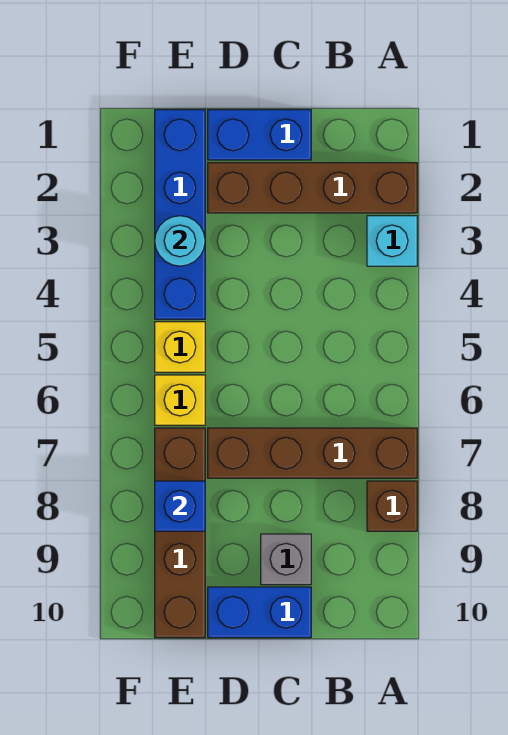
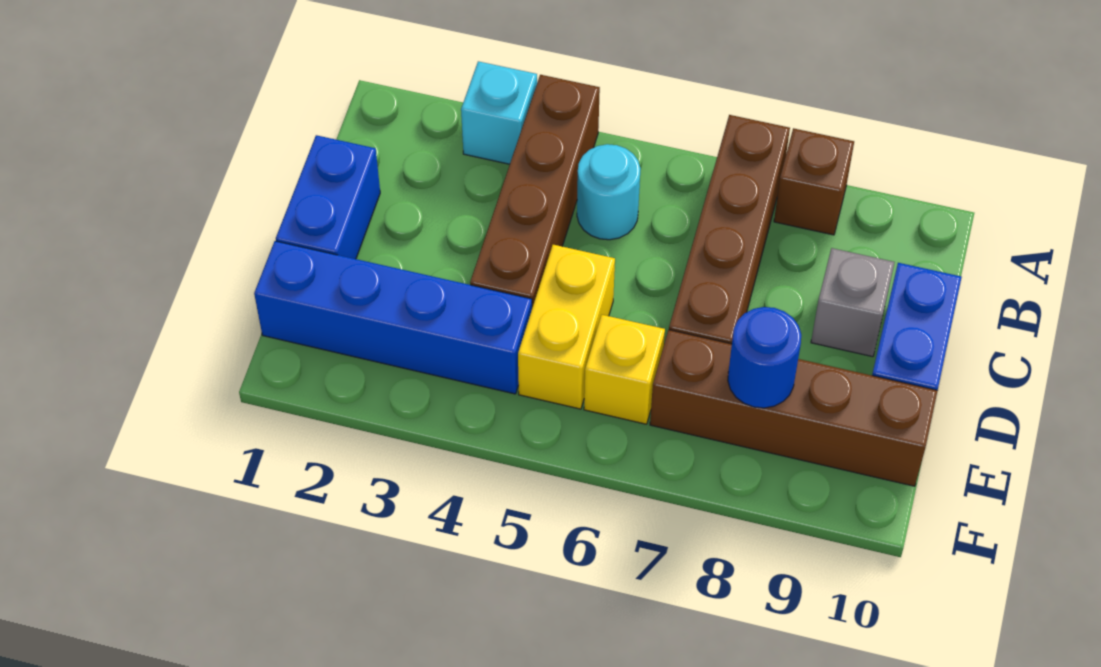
brown 1x4 brick [208,163,417,213] -> brown 1x4 brick moved to [470,75,600,308]
cyan 1x1 round brick [155,216,205,266] -> cyan 1x1 round brick moved to [577,144,641,240]
yellow 1x1 brick [155,322,205,372] -> yellow 1x2 brick [518,245,615,409]
blue 1x1 brick [155,481,205,531] -> blue 1x1 round brick [728,307,801,408]

